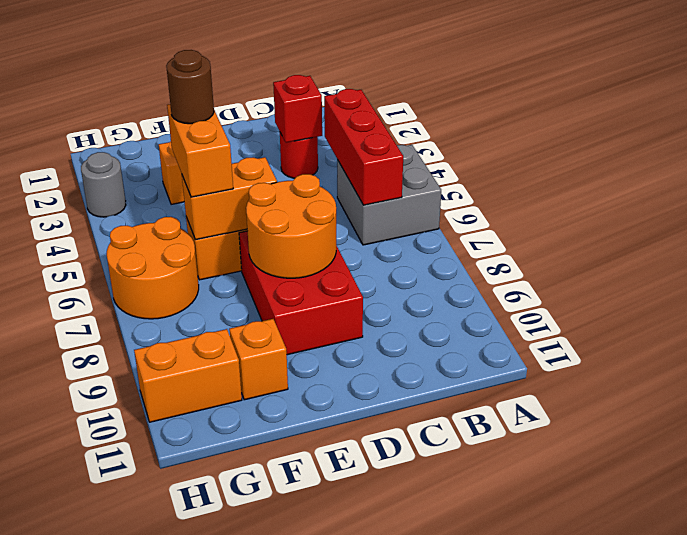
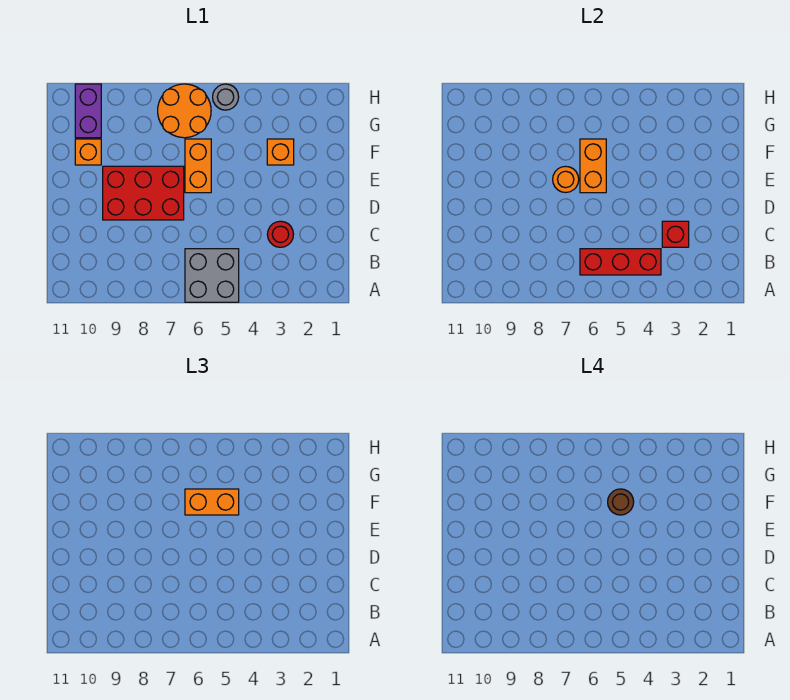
orange 2x2 round brick [246,174,336,278] -> orange 1x1 round brick [553,166,579,193]
orange 1x2 brick [134,329,242,422] -> purple 1x2 brick [75,84,101,138]
grey 1x1 round brick [81,152,126,217] -> grey 1x1 round brick moved to [213,84,239,110]

